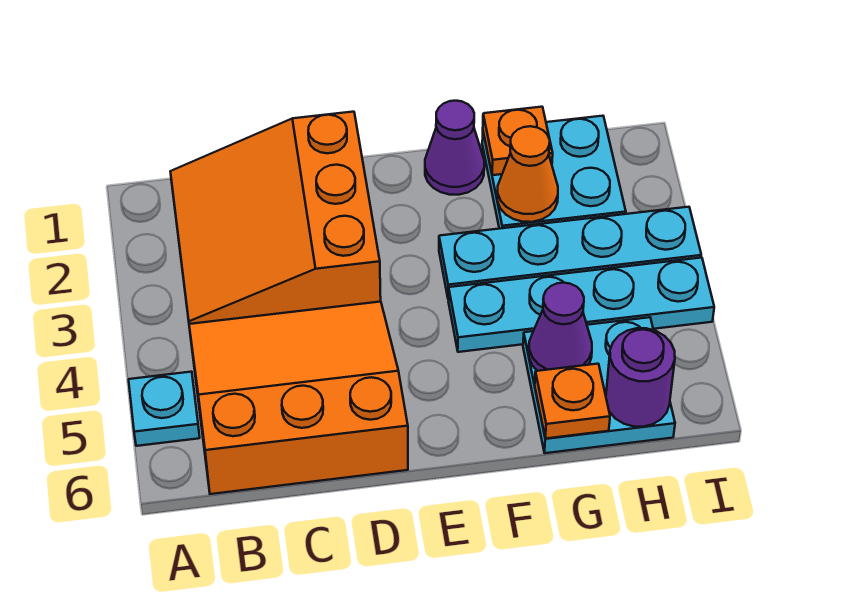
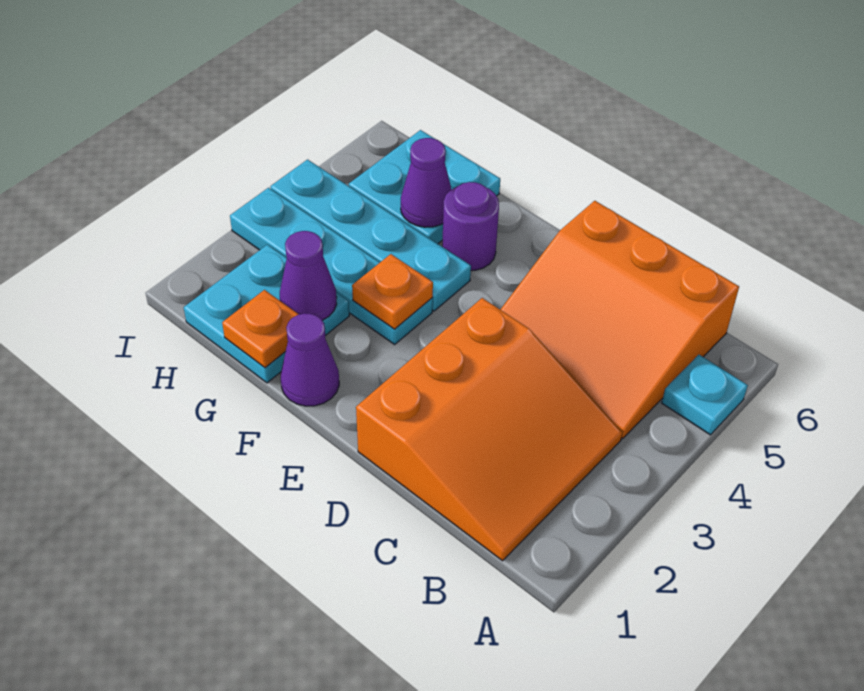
orange 1x1 cone [497,126,558,222] -> purple 1x1 cone [280,231,337,320]
orange 1x1 plate [535,364,610,439] -> orange 1x1 plate moved to [352,254,433,329]
purple 1x1 round brick [606,328,675,427] -> purple 1x1 round brick moved to [442,182,499,271]

